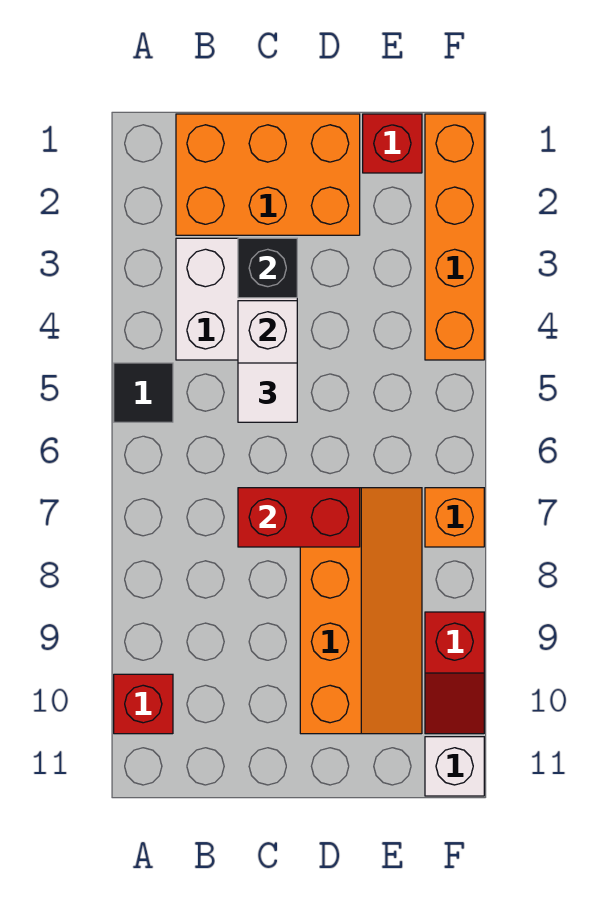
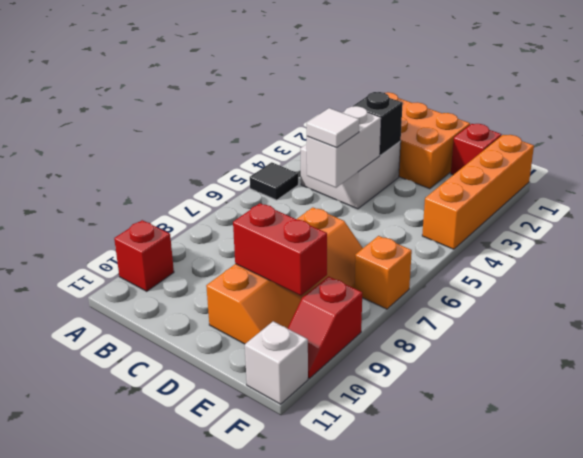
red 1x2 brick [238,488,360,547] -> red 1x2 brick moved to [233,203,327,296]

